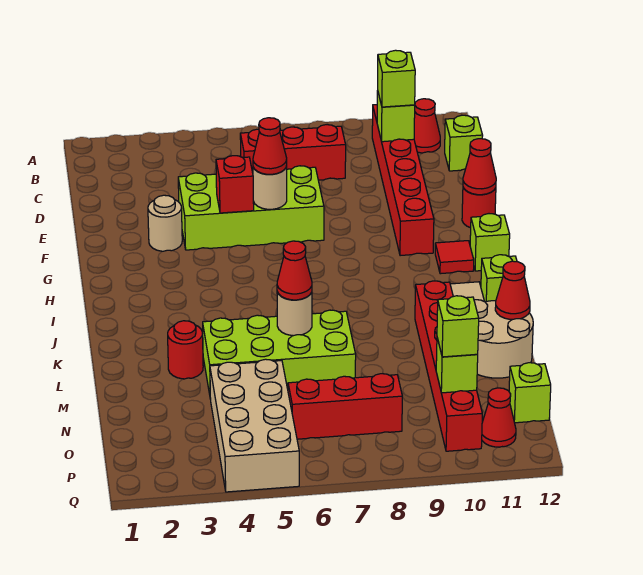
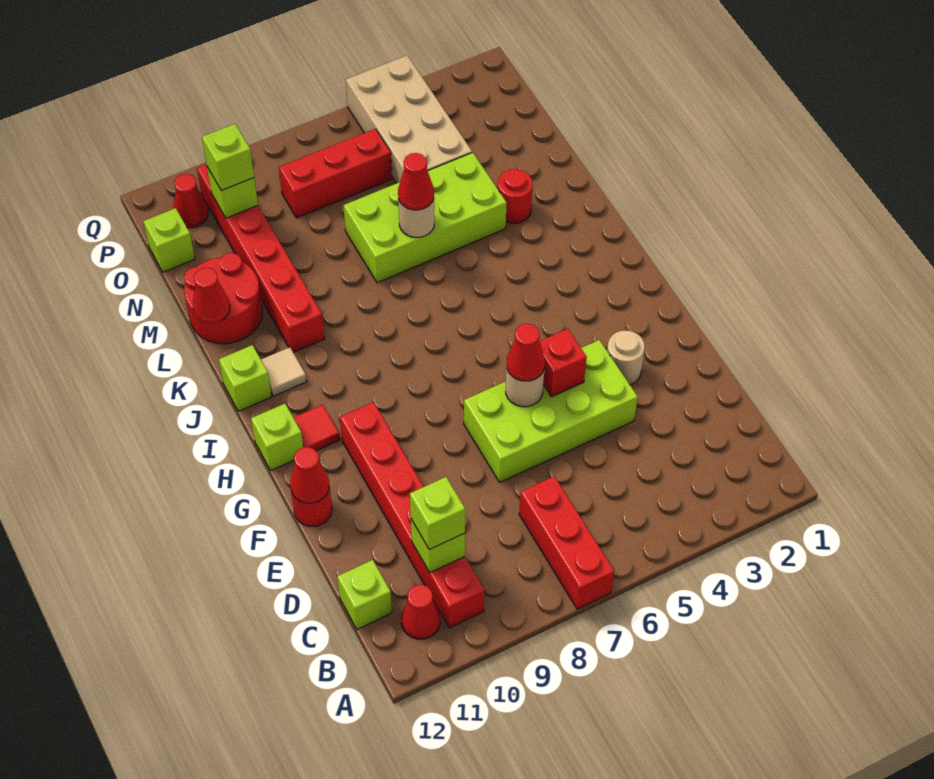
red 1x3 brick [240,125,346,180] -> red 1x3 brick turned to [519,476,614,609]
tan 2x2 round brick [474,300,533,378] -> red 2x2 round brick [184,253,263,344]

